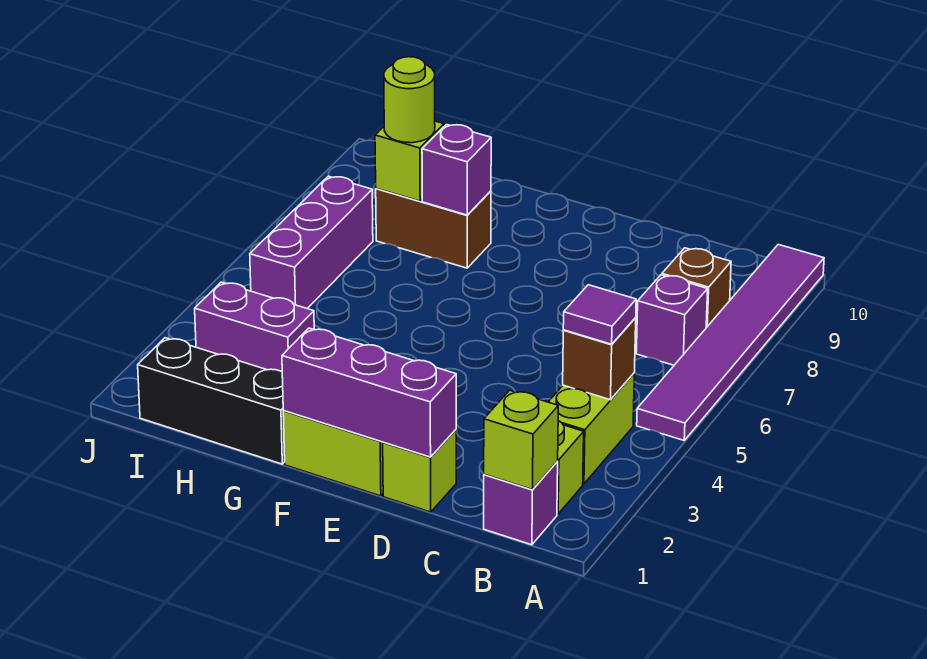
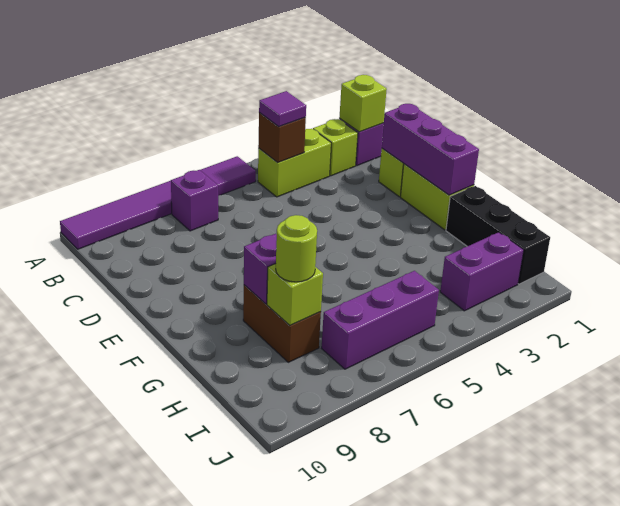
brown 1x1 brick [662,248,731,328] -> none
purple 1x2 brick [195,282,314,371] -> purple 1x2 brick turned to [440,232,524,311]

